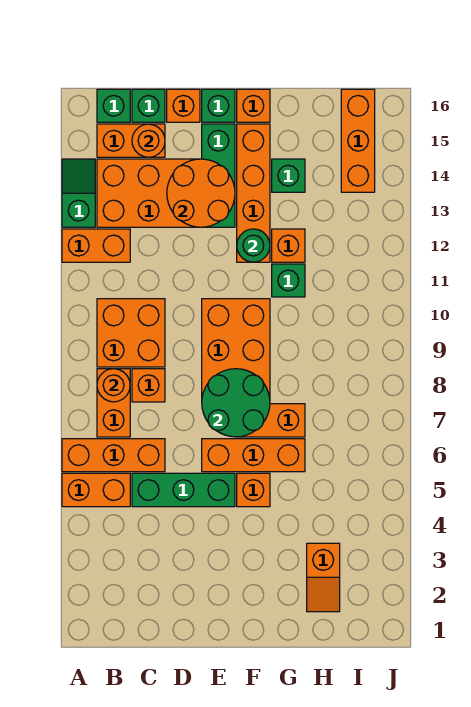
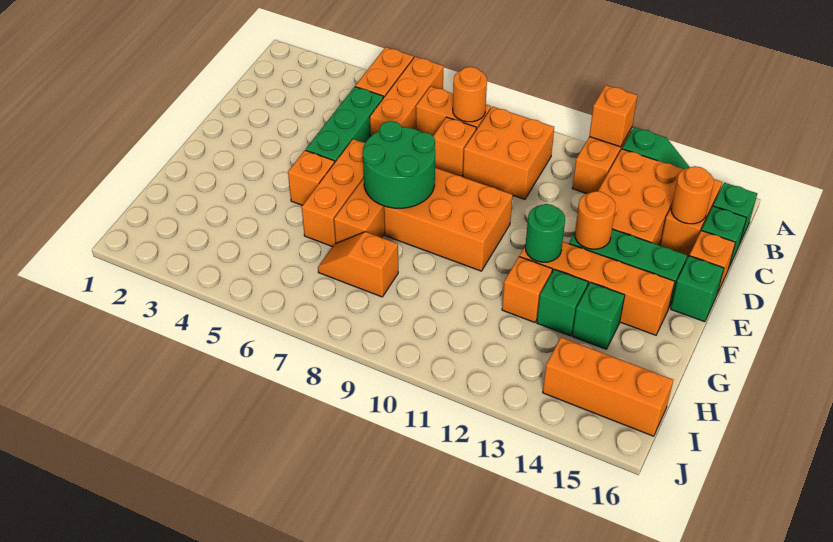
orange 2x2 round brick [167,159,235,227] -> orange 1x1 round brick [575,191,616,249]
orange 1x1 brick [237,89,270,122] -> orange 1x1 brick moved to [589,85,637,147]
green 1x1 brick [272,264,305,297] -> green 1x1 brick moved to [537,269,588,336]
orange 1x2 slope [307,543,340,612] -> orange 1x2 slope moved to [318,232,398,297]

